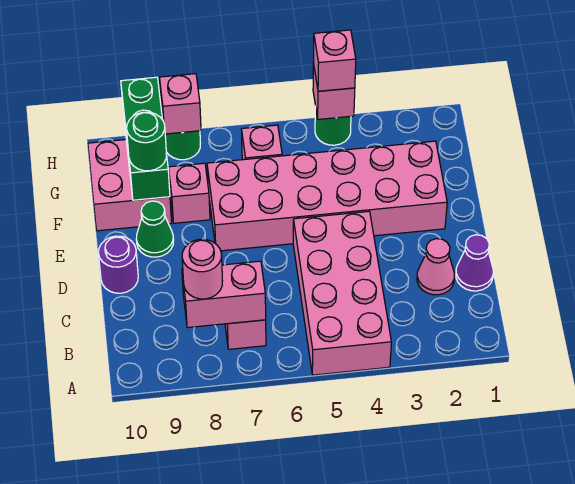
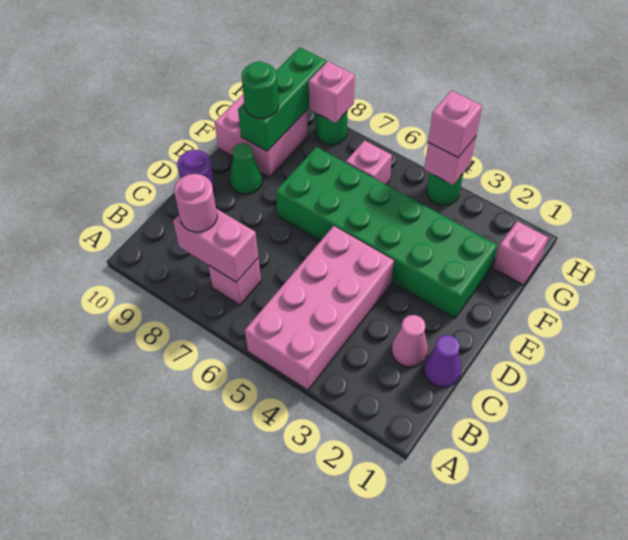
pink 2x6 brick [207,141,447,251] -> green 2x6 brick [276,147,497,319]
pink 1x1 brick [168,163,210,223] -> pink 1x1 brick moved to [493,221,548,285]

